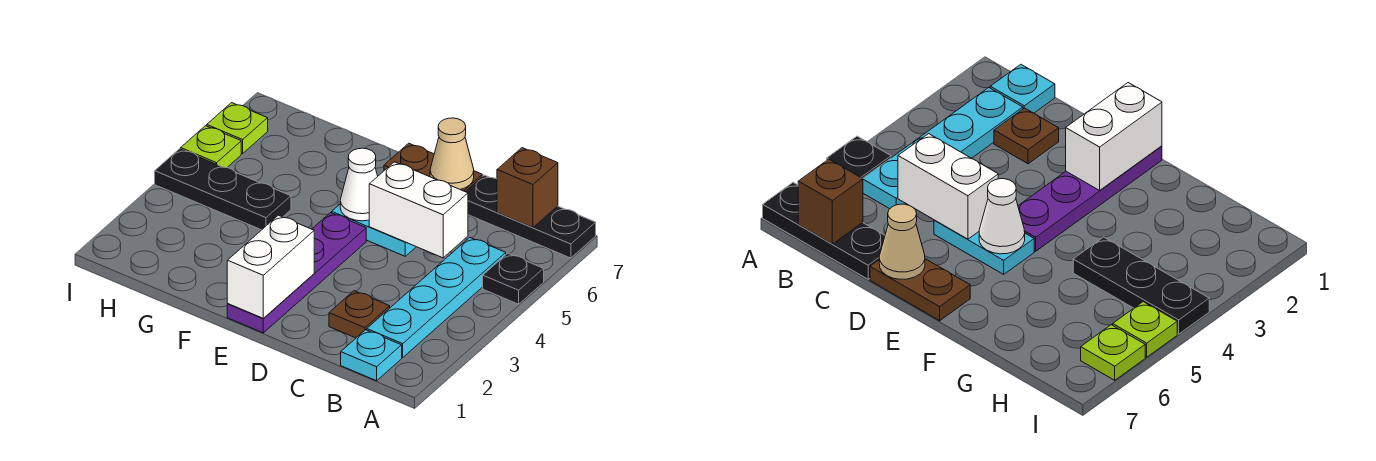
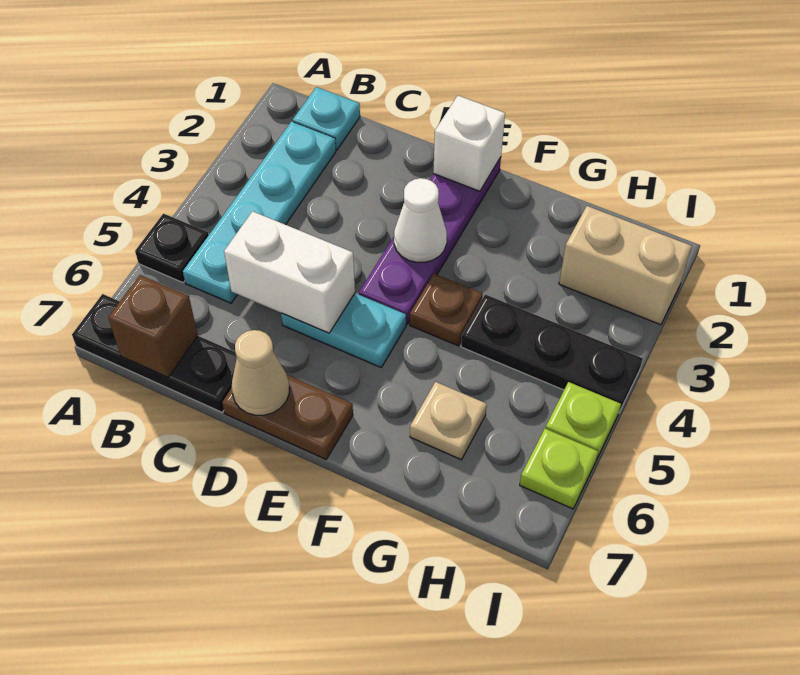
brown 1x1 plate [329,291,390,338] -> brown 1x1 plate moved to [410,274,482,346]
white 1x2 brick [227,215,314,318] -> white 1x1 brick [433,96,505,191]
white 1x1 cone [340,148,378,221] -> white 1x1 cone moved to [394,178,447,262]
none -> tan 1x1 plate [410,382,487,460]
none -> tan 1x2 brick [559,206,691,325]

